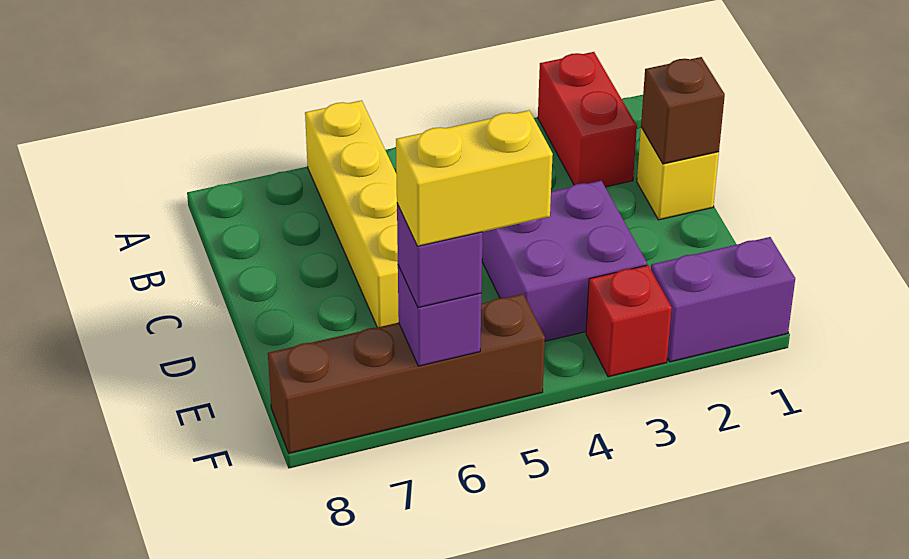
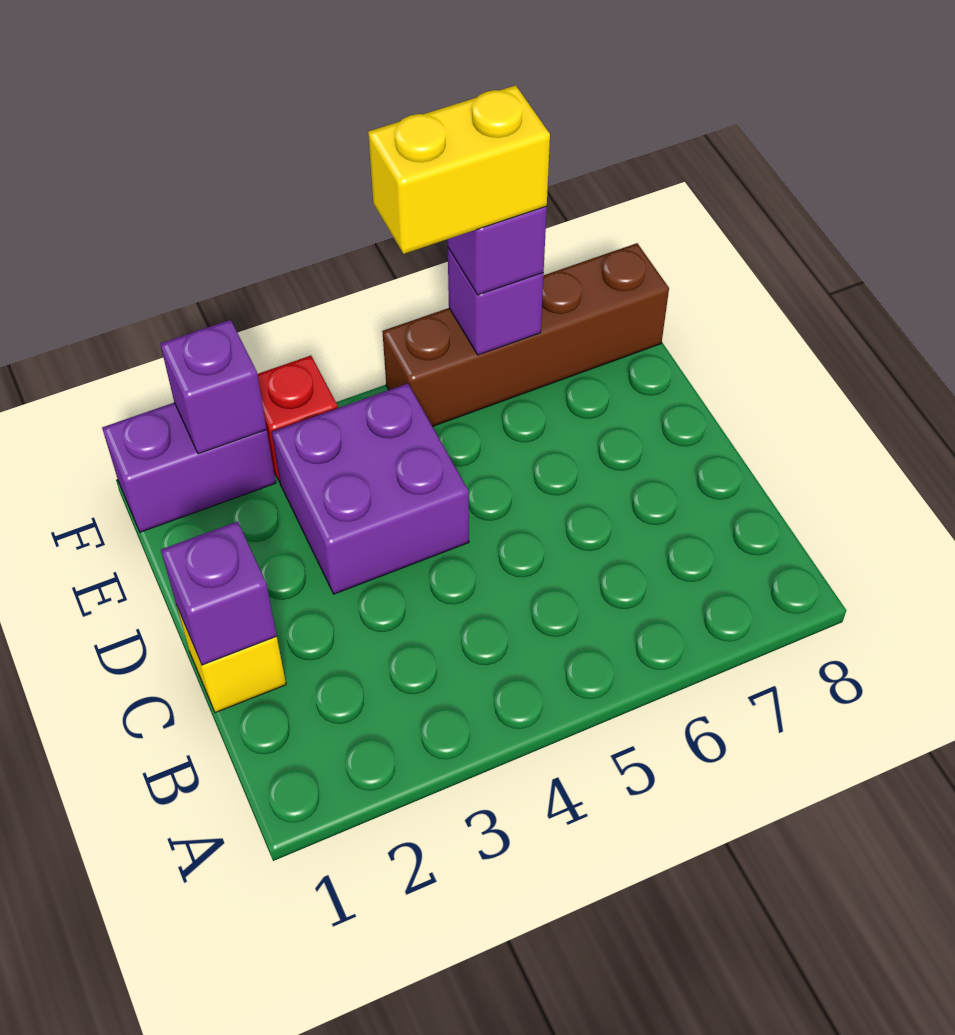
red 1x2 brick [538,52,637,187] -> none
yellow 1x4 brick [305,100,399,327] -> none
brown 1x1 brick [641,57,725,164] -> purple 1x1 brick [161,521,277,665]
none -> purple 1x1 brick [160,320,267,454]

